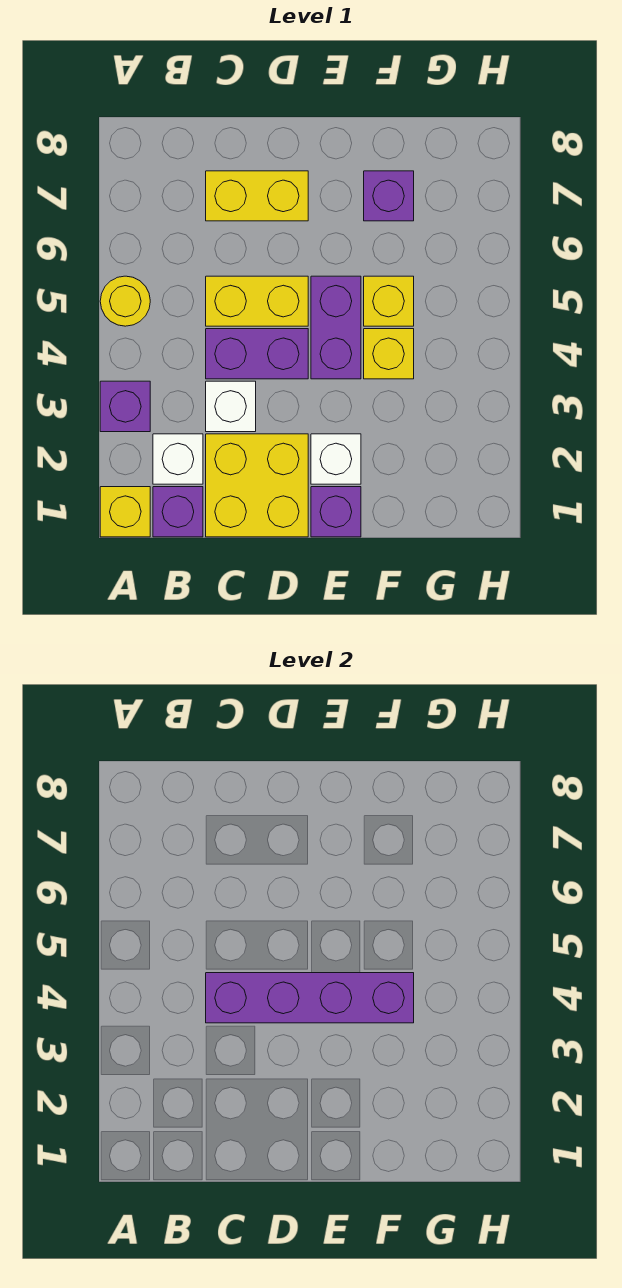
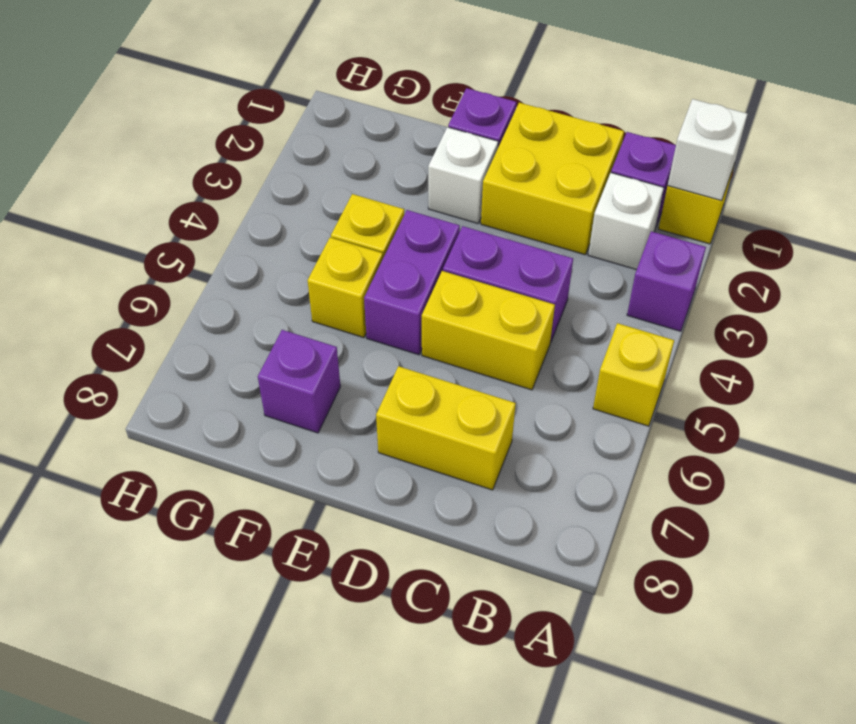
yellow 1x1 round brick [100,276,150,326] -> yellow 1x1 brick [593,323,674,426]
white 1x1 brick [206,381,256,432] -> white 1x1 brick moved to [668,99,747,201]
purple 1x4 brick [206,973,414,1023] -> none

